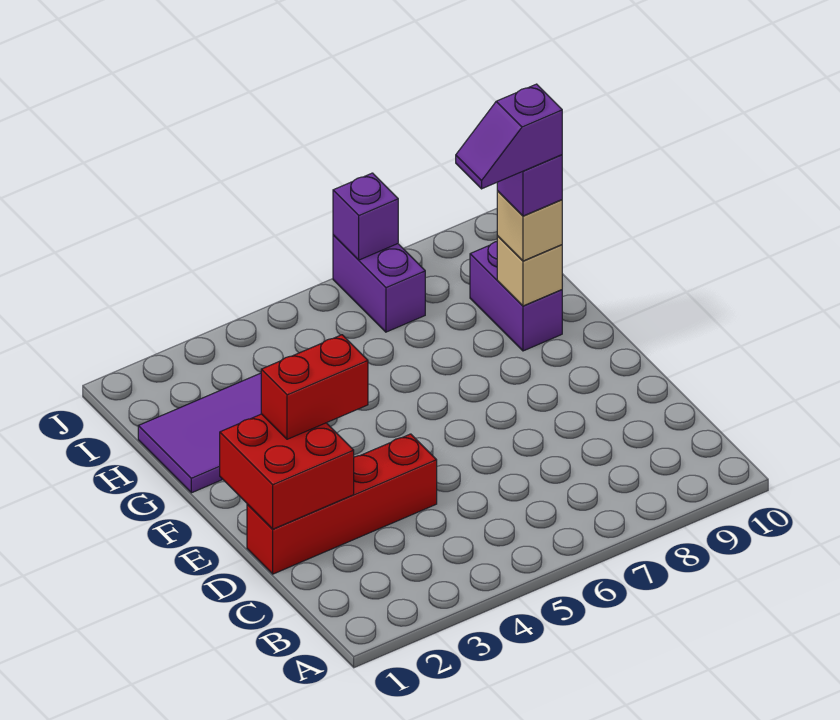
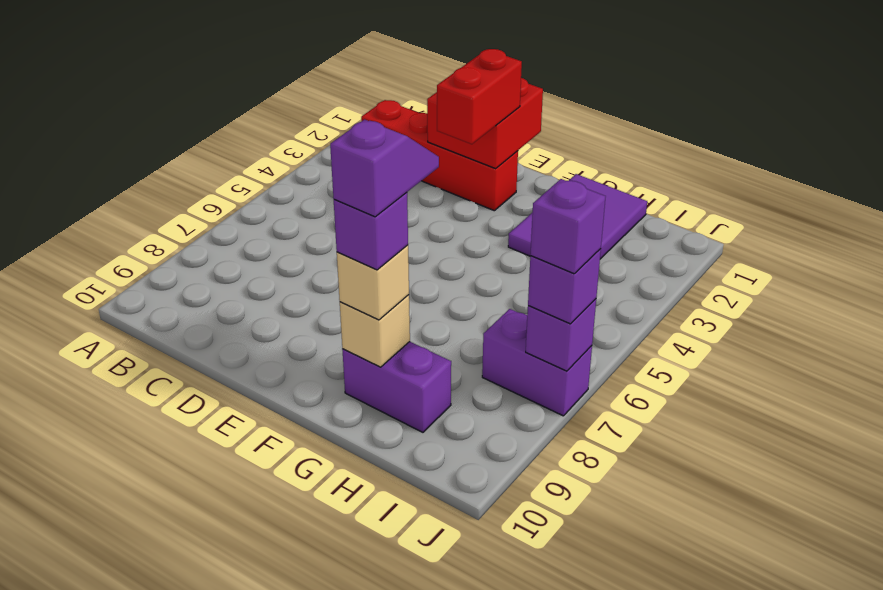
red 1x4 brick [247,434,437,574] -> red 1x4 brick turned to [361,100,518,211]
none -> purple 1x1 brick [528,249,601,324]
none -> purple 1x1 brick [530,179,606,274]

